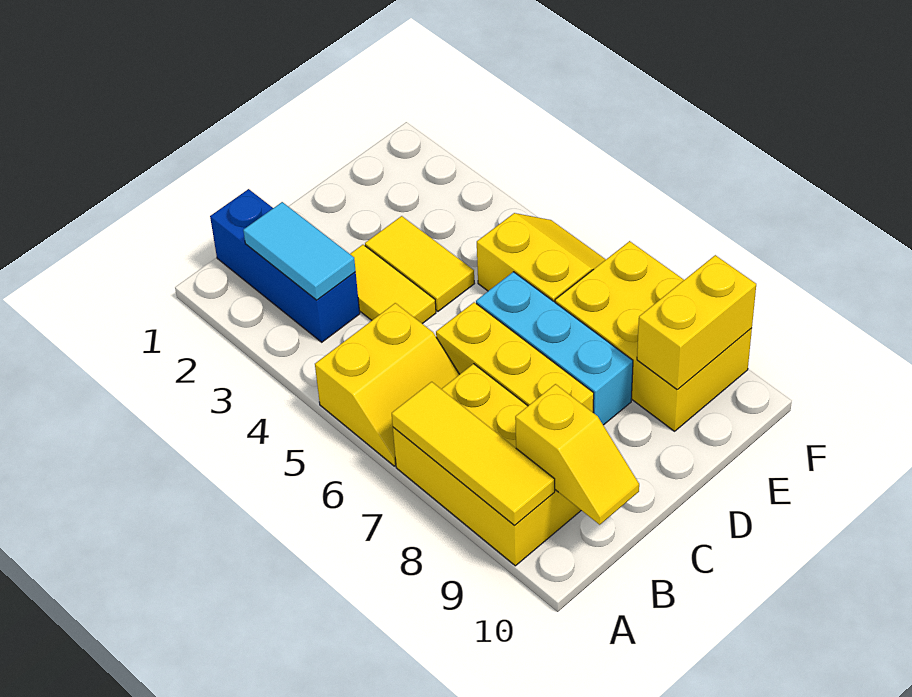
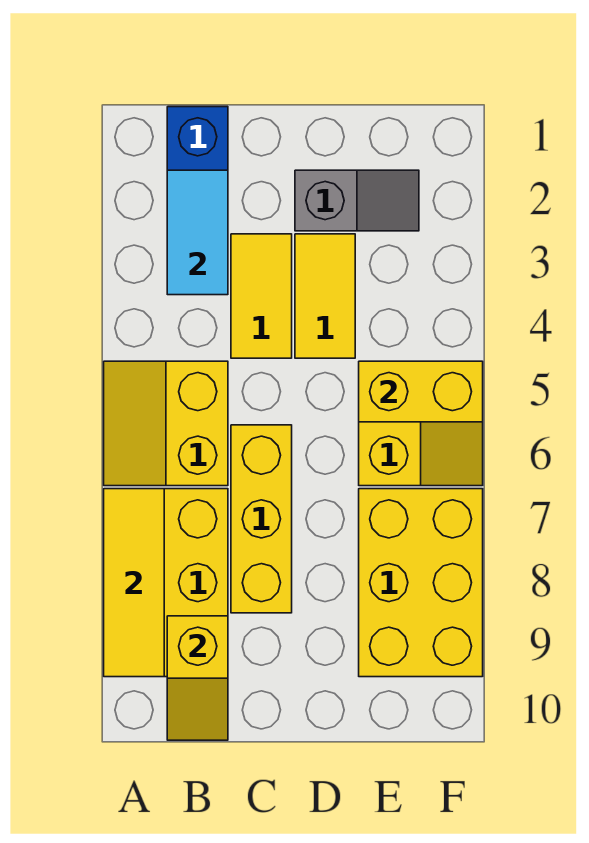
yellow 2x2 slope [315,303,460,466] -> yellow 2x2 slope turned to [104,361,228,486]
none -> grey 1x2 slope [295,170,419,231]
cyan 1x3 brick [476,272,633,425] -> none
yellow 1x2 brick [637,255,756,389] -> yellow 1x2 brick moved to [359,361,483,422]

